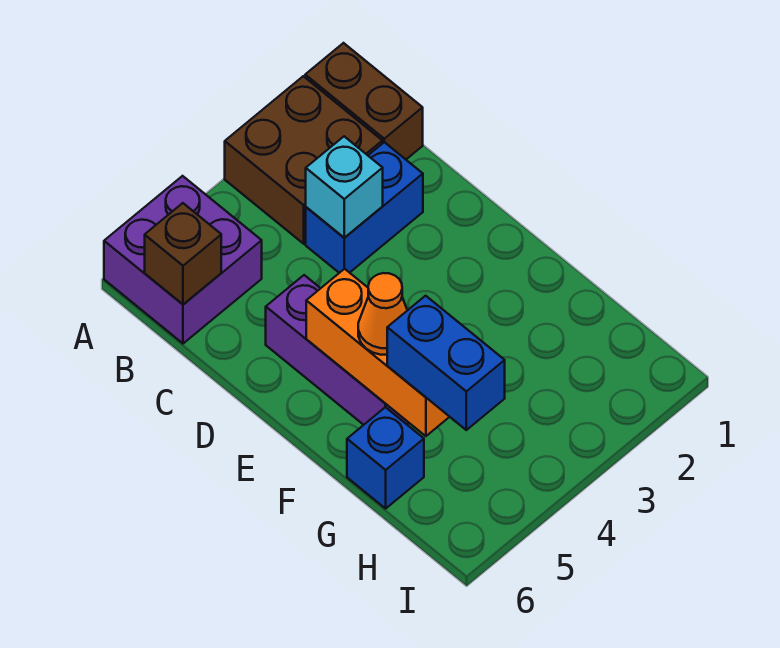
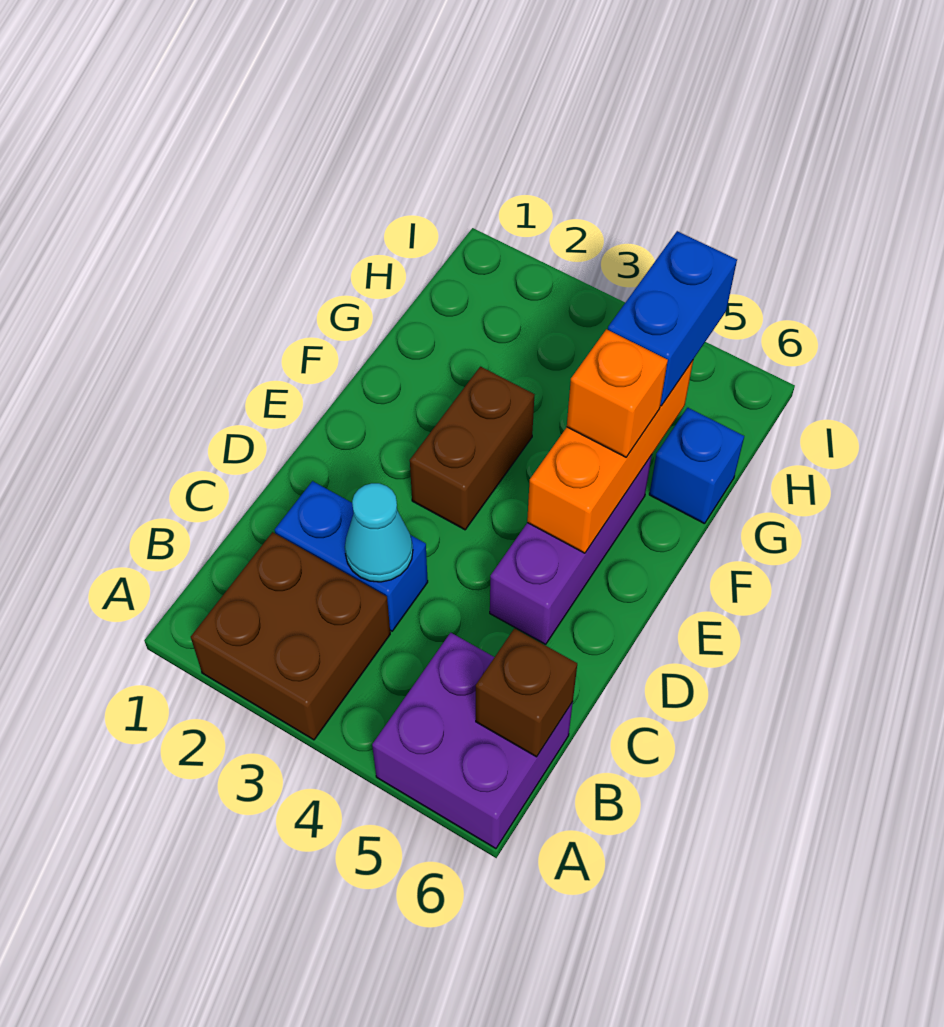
brown 1x2 brick [305,43,423,159] -> brown 1x2 brick moved to [410,367,534,530]
cyan 1x1 brick [306,136,383,238] -> cyan 1x1 cone [345,483,413,582]
orange 1x1 cone [358,273,407,355] -> orange 1x1 brick [567,329,668,457]

